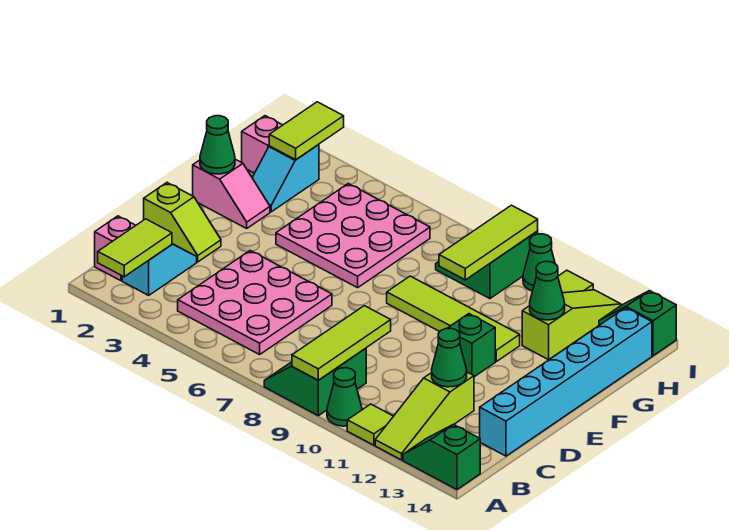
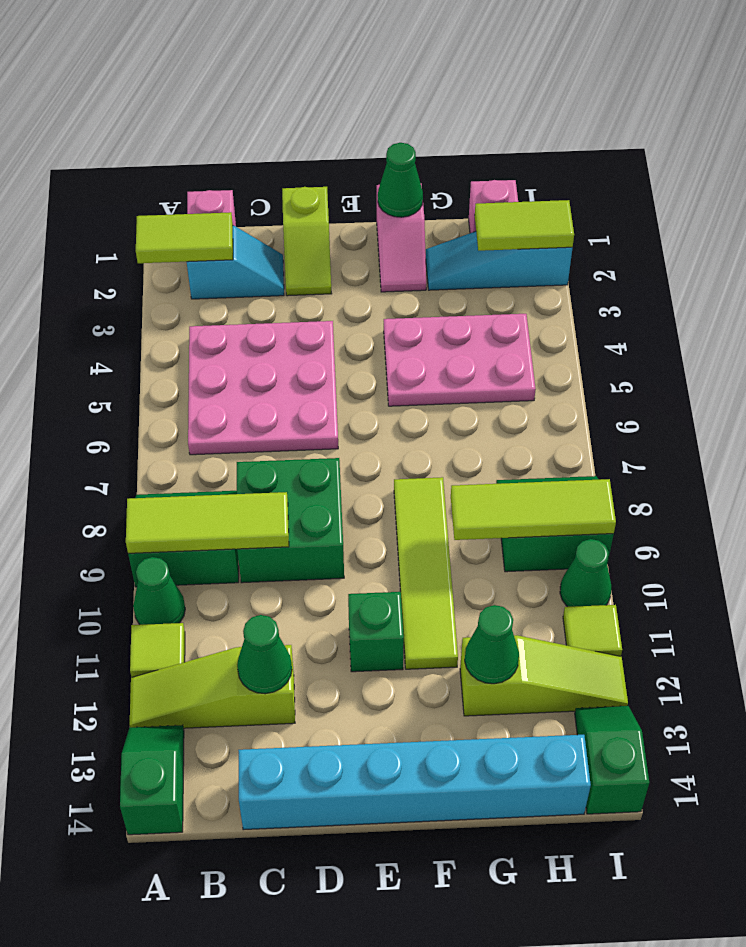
none -> green 2x2 brick [237,458,344,583]
pink 3x3 plate [276,184,430,288] -> pink 2x3 plate [384,314,536,406]
cyan 1x2 slope [252,144,319,212] -> cyan 1x3 slope [426,231,572,290]

